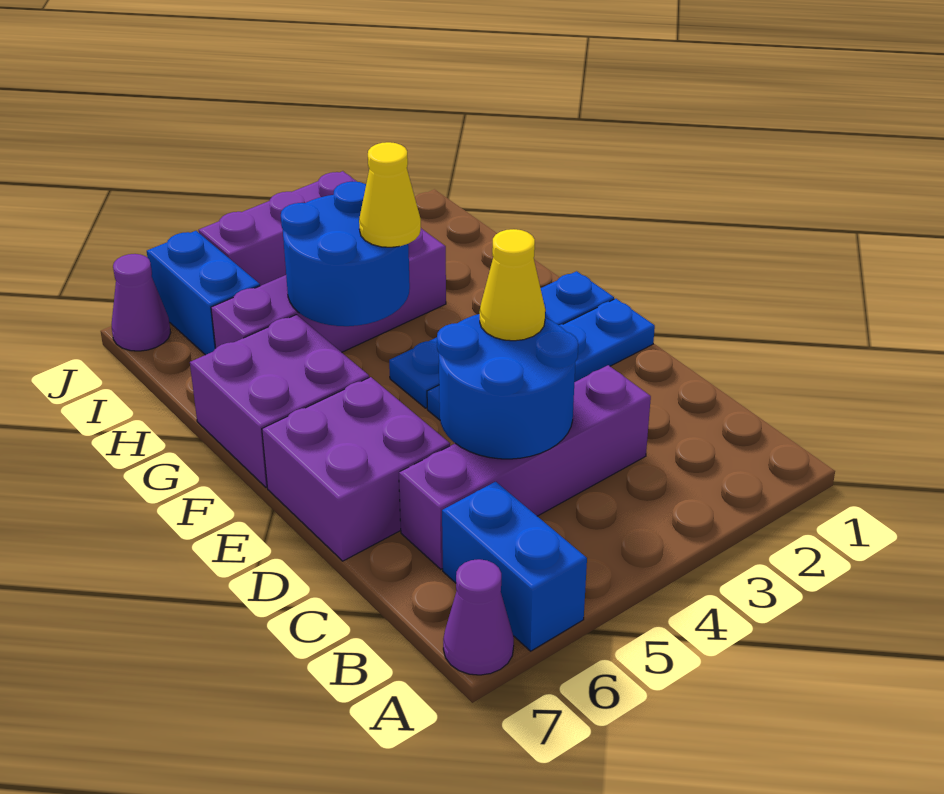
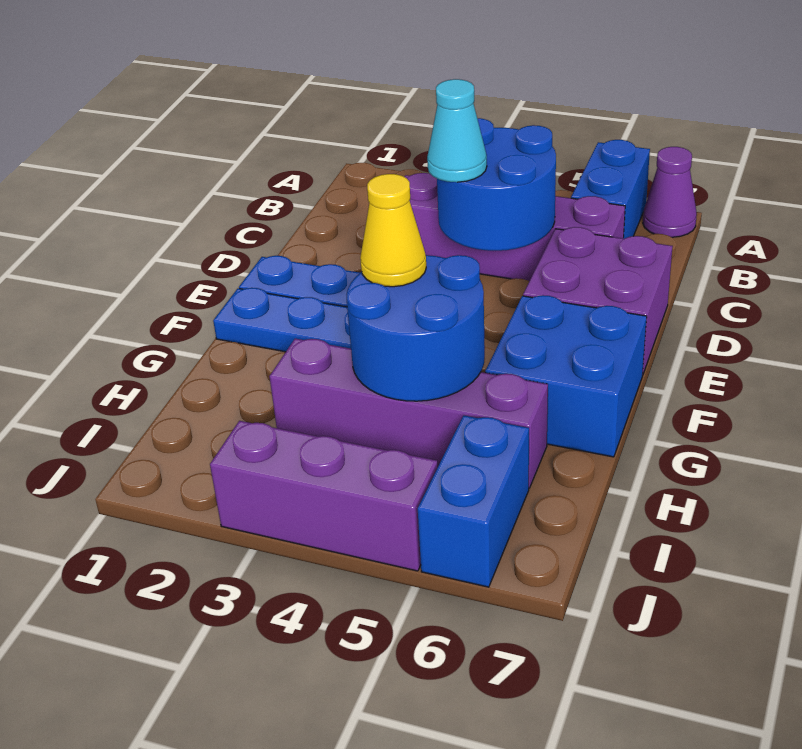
yellow 1x1 cone [480,229,545,341] -> cyan 1x1 cone [427,79,487,182]
purple 2x2 brick [190,315,369,487] -> blue 2x2 brick [485,295,647,457]
purple 1x1 cone [112,254,171,351] -> none

